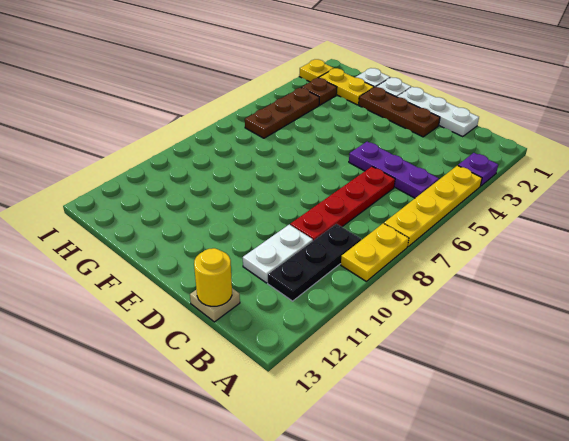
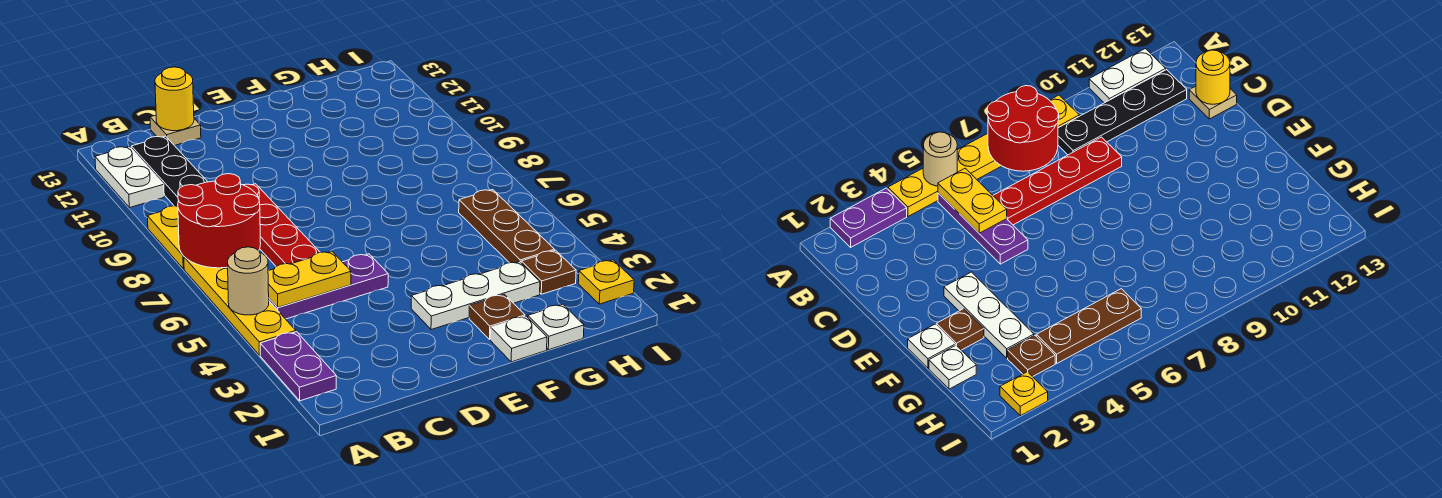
purple 1x1 plate [458,153,498,186] -> purple 1x2 plate [260,332,336,401]
none -> tan 1x1 round brick [228,247,269,315]
none -> red 2x2 round brick [178,174,261,268]
black 1x3 plate [268,224,361,301] -> black 1x4 plate [131,136,207,206]
white 1x3 plate [397,87,479,137] -> white 1x3 plate moved to [411,262,540,330]
white 1x2 plate [243,225,313,283] -> white 1x2 plate moved to [95,147,164,208]
brown 1x3 plate [359,87,440,137] -> brown 1x1 plate [469,294,525,339]
yellow 1x2 plate [319,68,374,105] -> yellow 1x2 plate moved to [268,251,351,307]

